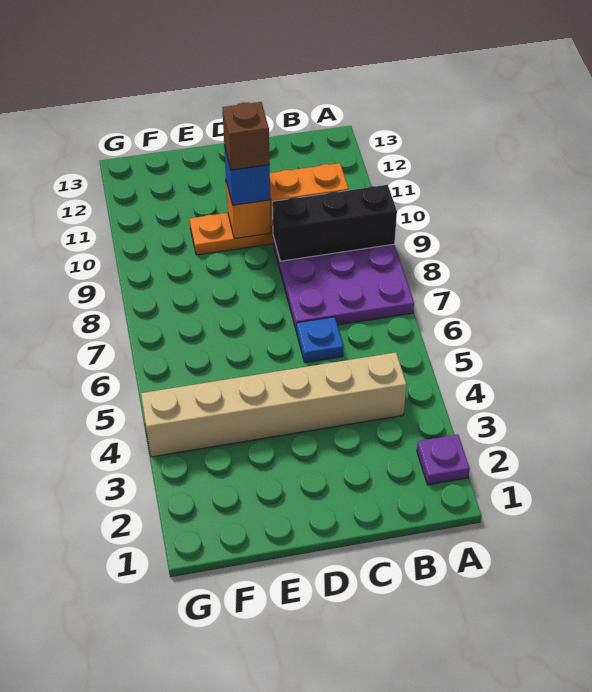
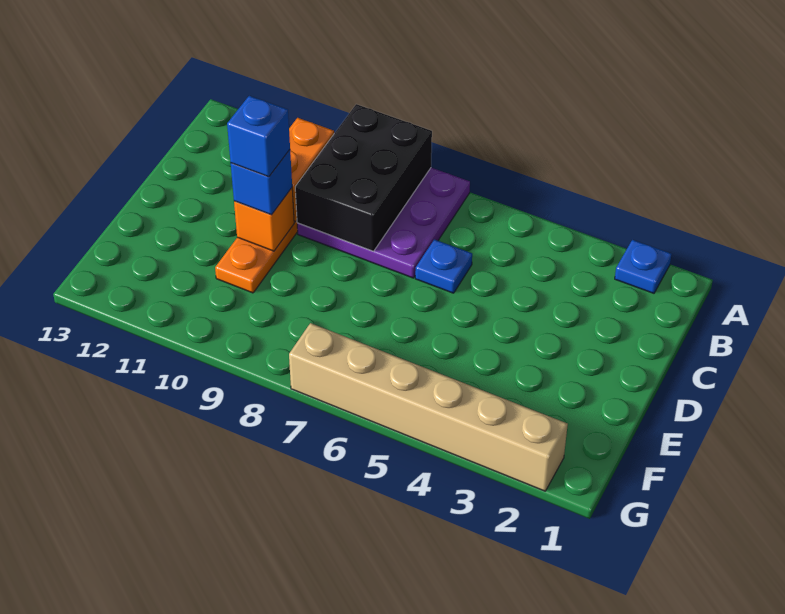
purple 1x1 plate [417,435,470,485] -> blue 1x1 plate [615,240,671,293]
black 1x3 brick [273,185,397,261] -> black 2x3 brick [295,104,432,251]
tan 1x6 brick [141,352,406,457] -> tan 1x6 brick turned to [289,323,568,491]
brown 1x1 brick [222,102,270,170] -> blue 1x1 brick [227,96,290,177]

